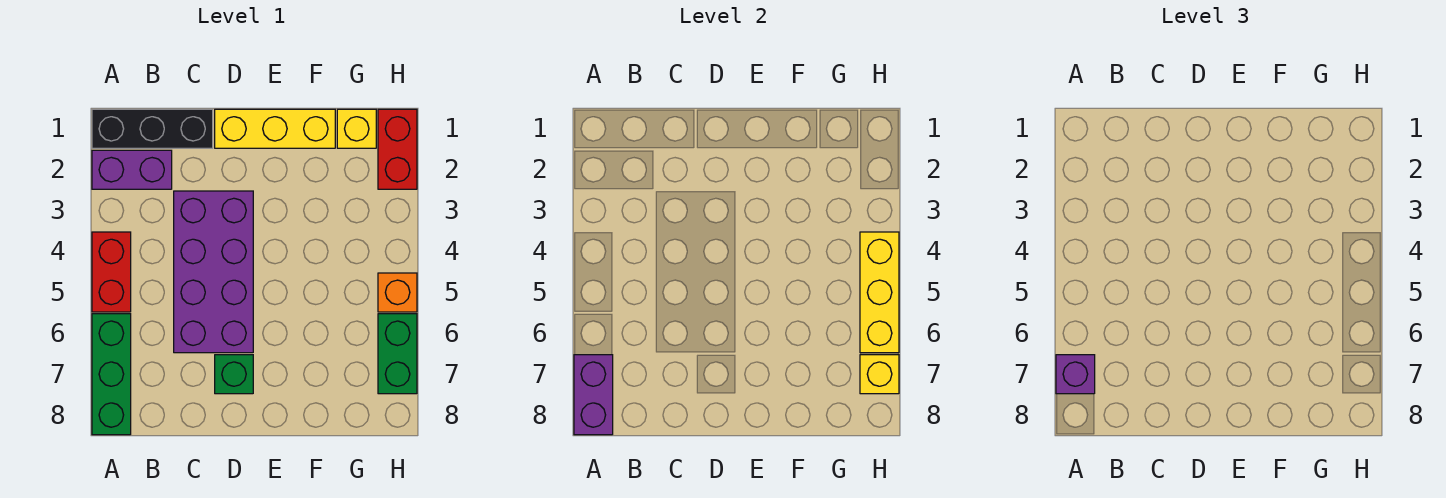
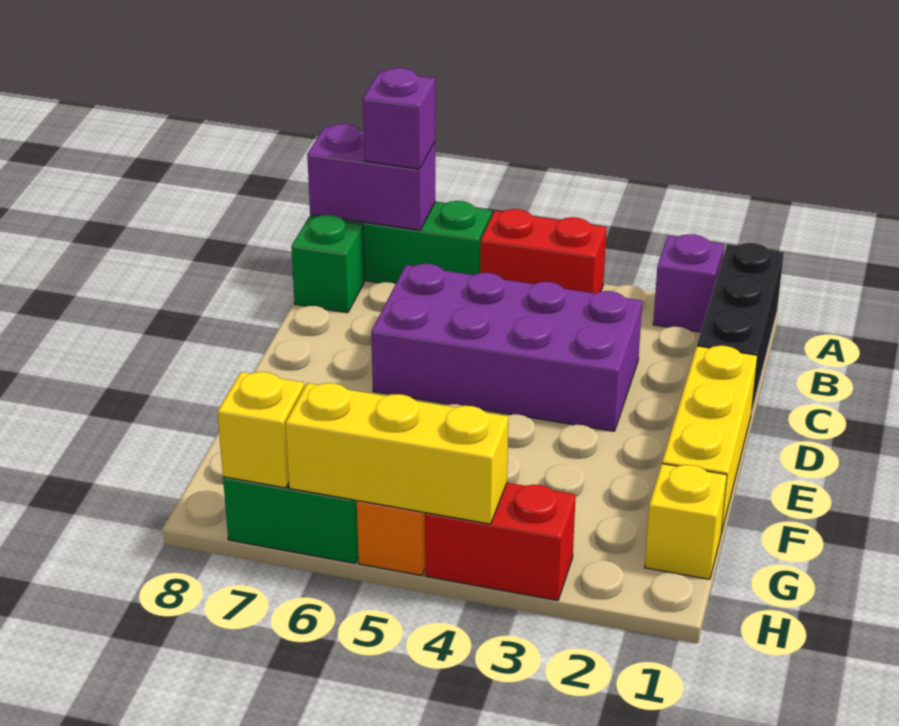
purple 1x2 brick [92,150,172,189] -> purple 1x1 brick [653,234,724,332]
green 1x1 brick [215,355,253,394] -> green 1x1 brick moved to [291,215,364,313]
red 1x2 brick [378,109,417,189] -> red 1x2 brick moved to [425,483,576,601]

